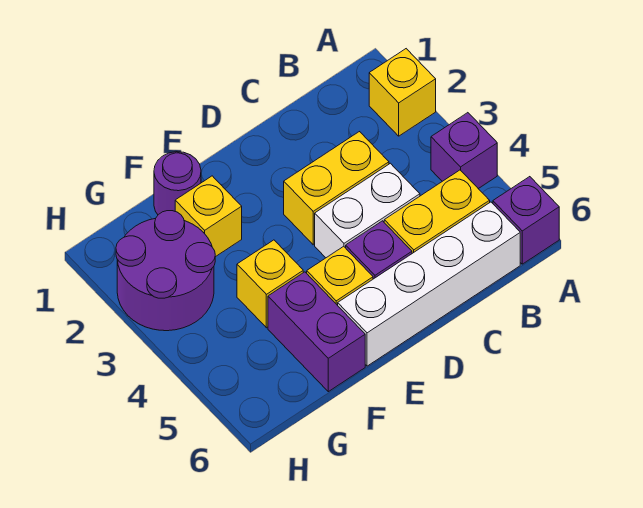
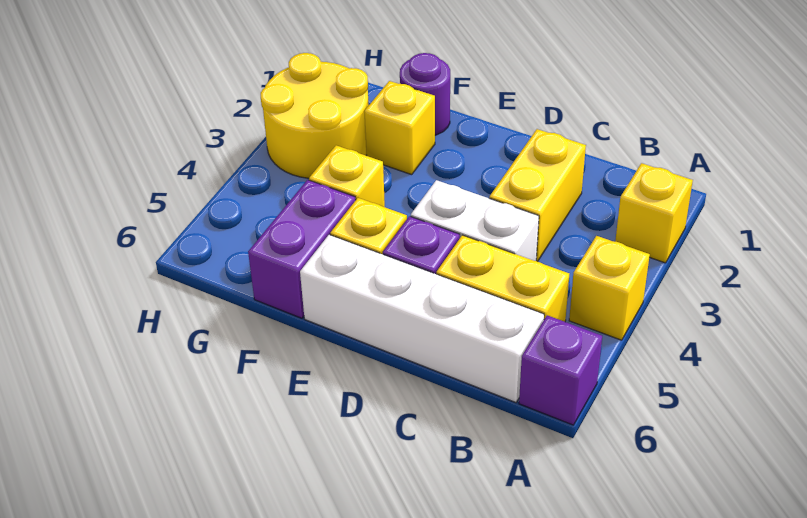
purple 1x1 brick [431,113,497,189] -> yellow 1x1 brick [569,236,650,340]
yellow 1x2 brick [284,132,389,245] -> yellow 1x2 brick turned to [489,129,586,261]
purple 2x2 round brick [116,211,215,331] -> yellow 2x2 round brick [261,53,369,178]

